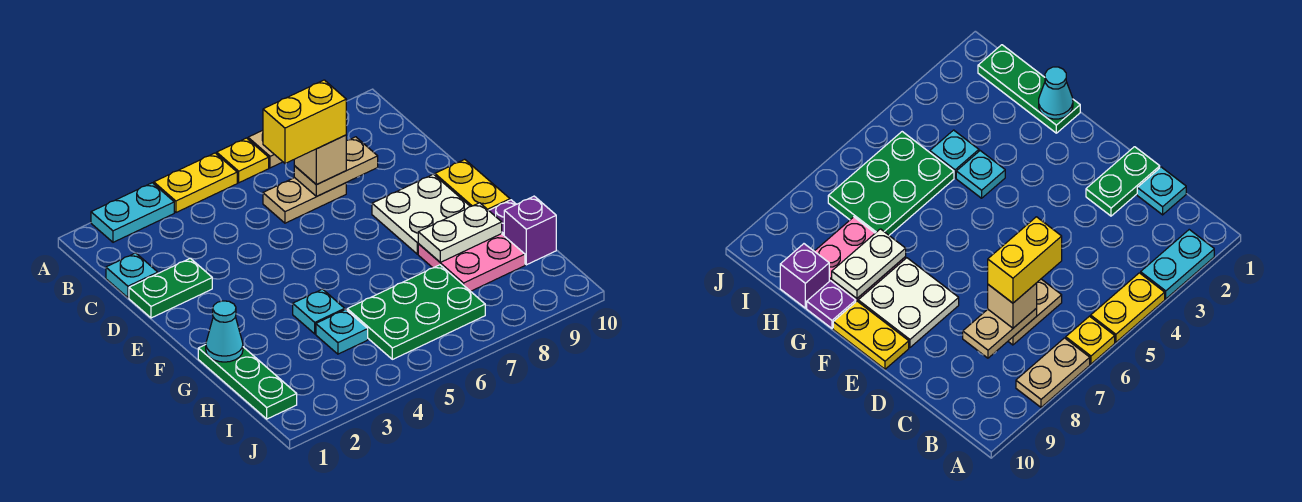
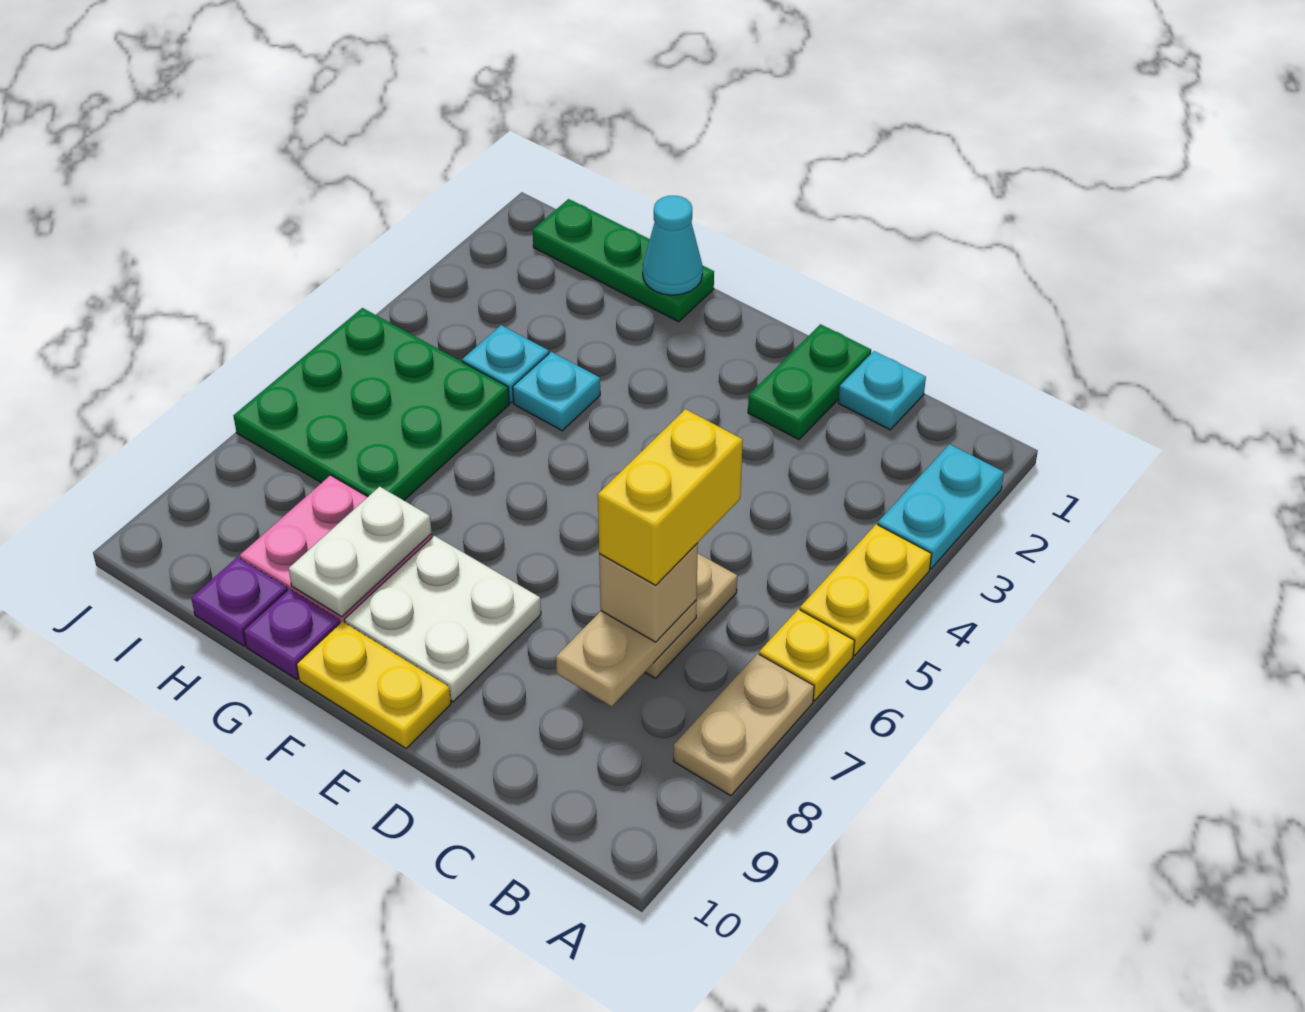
green 2x3 plate [347,265,485,359] -> green 3x3 plate [234,308,509,500]
purple 1x1 brick [504,196,556,265] -> purple 1x1 plate [191,557,287,646]

